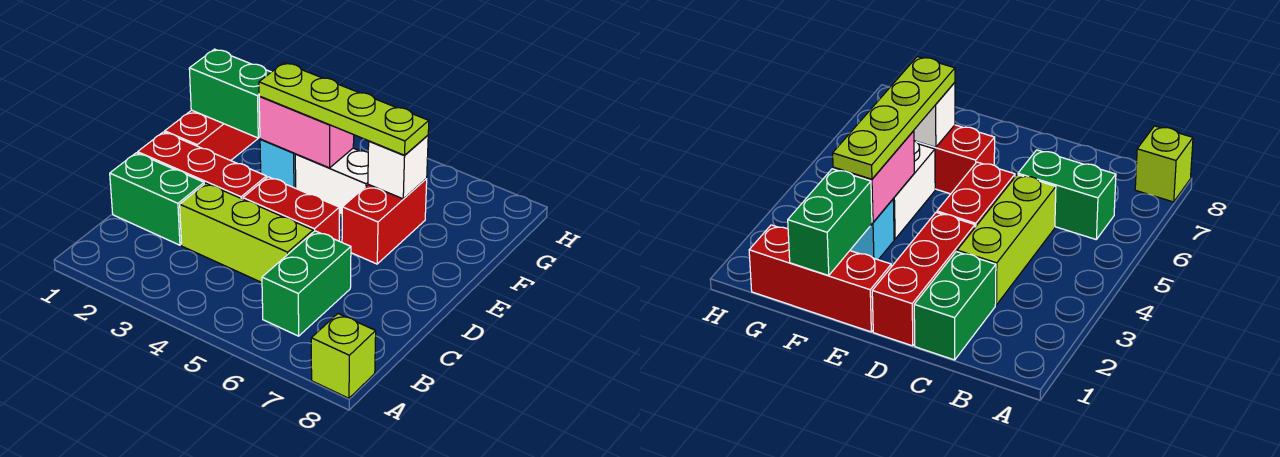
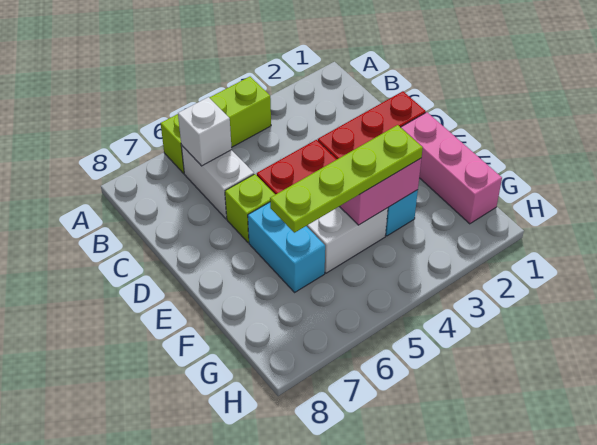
lime 1x1 brick [311,314,376,398] -> lime 1x1 brick moved to [225,174,275,243]
green 1x2 brick [262,231,351,336] -> white 1x2 brick [181,145,254,219]
green 1x2 brick [110,153,204,245] -> none
lime 1x3 brick [180,183,313,283] -> lime 1x3 brick moved to [161,77,271,173]
red 1x3 brick [165,110,258,161] -> pink 1x3 brick [401,112,502,224]
red 1x2 brick [342,179,427,264] -> cyan 1x2 brick [248,202,325,292]
green 1x2 brick [189,49,271,138] -> none
white 1x1 brick [368,135,428,199] -> white 1x1 brick moved to [178,97,232,166]

